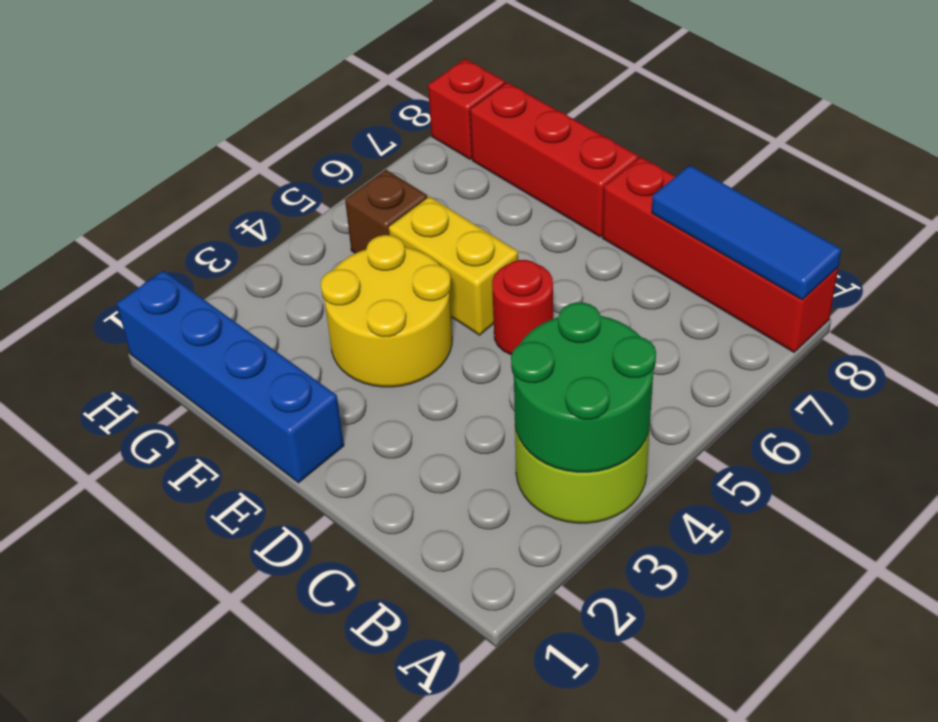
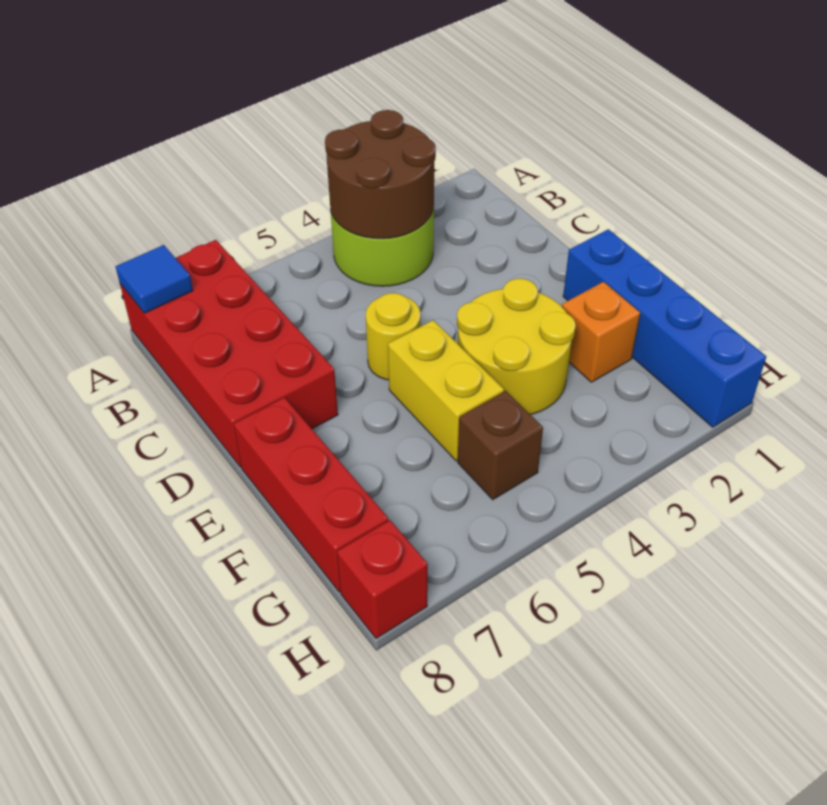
green 2x2 round brick [511,302,656,472] -> brown 2x2 round brick [325,110,436,239]
red 1x4 brick [602,157,838,352] -> red 2x4 brick [120,240,338,467]
blue 1x3 tile [652,165,841,300] -> blue 1x1 tile [115,245,193,313]
red 1x1 round brick [492,260,553,355] -> yellow 1x1 round brick [366,293,421,380]
none -> orange 1x1 brick [562,282,640,382]

